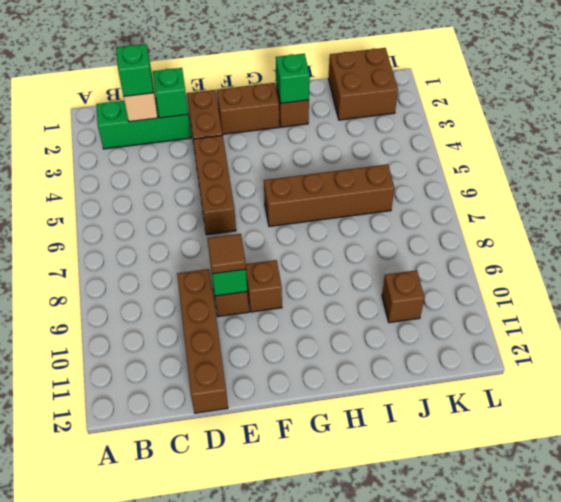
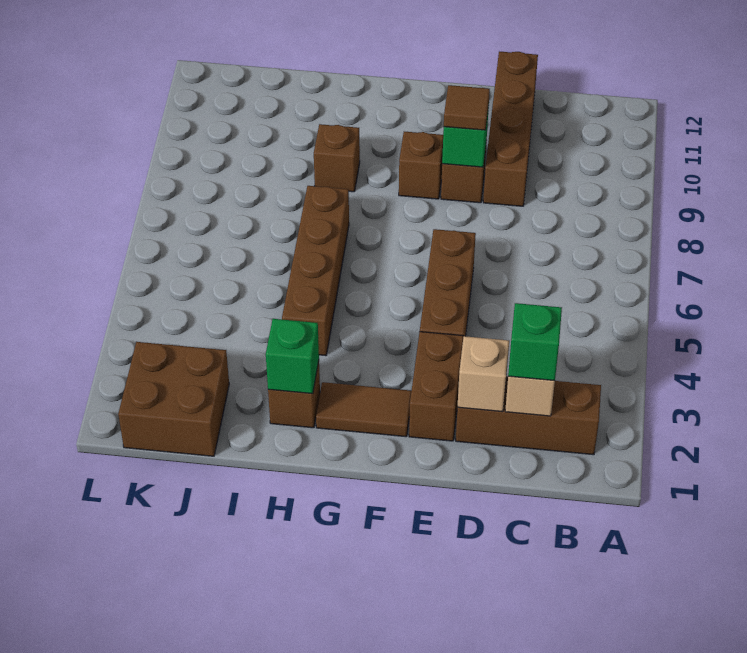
green 1x3 brick [96,97,191,149] -> brown 1x3 brick [456,376,601,455]
green 1x1 brick [153,68,188,118] -> tan 1x1 brick [457,336,509,412]
brown 1x2 brick [217,83,279,134] -> brown 1x2 tile [316,382,411,437]
brown 1x4 brick [264,164,394,227] -> brown 1x4 brick turned to [282,186,349,356]
brown 1x1 brick [382,270,424,323] -> brown 1x1 brick moved to [314,124,360,192]

